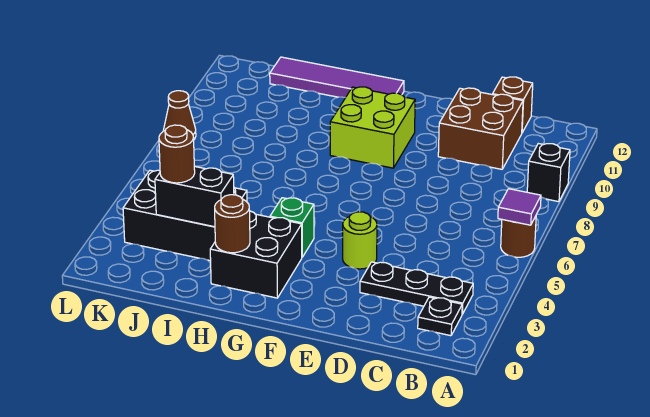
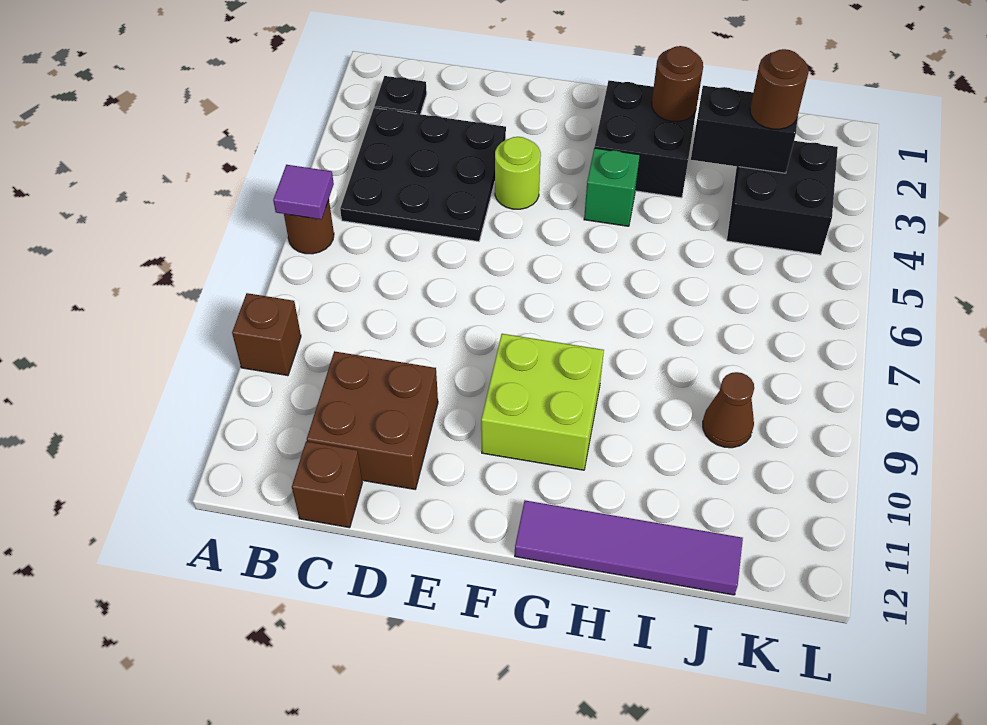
black 1x1 brick [527,144,570,202] -> brown 1x1 brick [232,293,301,376]
black 1x3 plate [360,262,473,314] -> black 3x3 plate [340,108,506,242]
black 2x3 brick [123,170,247,261] -> black 2x2 brick [727,141,838,255]
brown 1x1 cone [164,91,196,139] -> brown 1x1 cone moved to [703,372,754,448]

